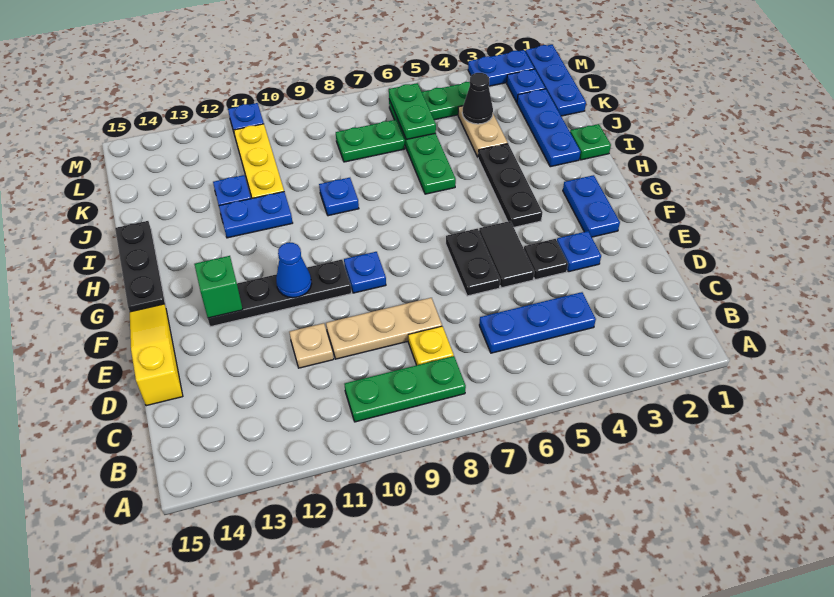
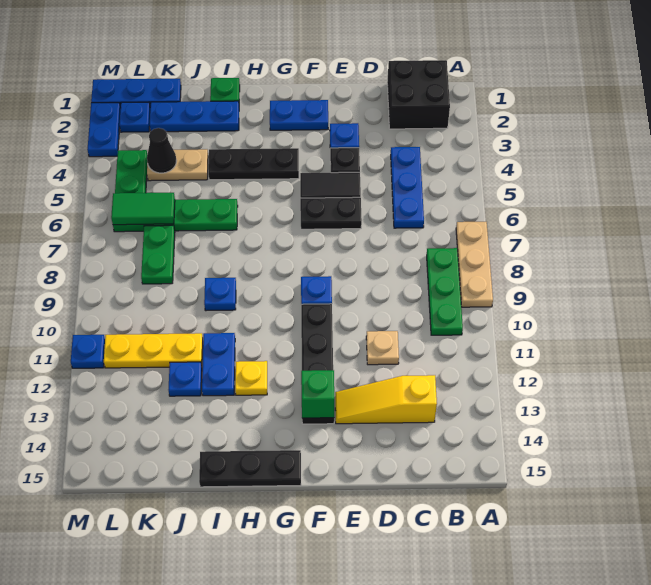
none -> black 2x2 brick [387,60,450,129]
yellow 1x1 plate [408,326,454,365] -> yellow 1x1 plate moved to [235,361,267,395]
tan 1x3 plate [326,298,442,359] -> tan 1x3 plate moved to [456,222,493,307]
yellow 1x3 slope [130,304,183,406] -> yellow 1x3 slope moved to [335,375,437,424]
blue 1x1 cone [276,243,312,298] -> none
green 1x2 plate [389,83,436,139] -> green 1x2 tile [111,193,175,225]

